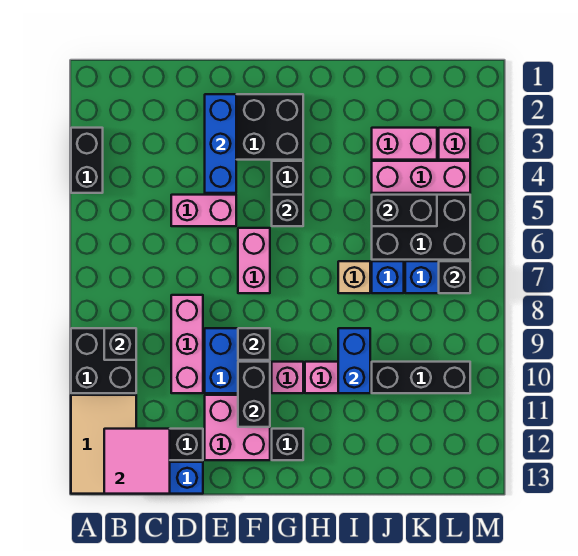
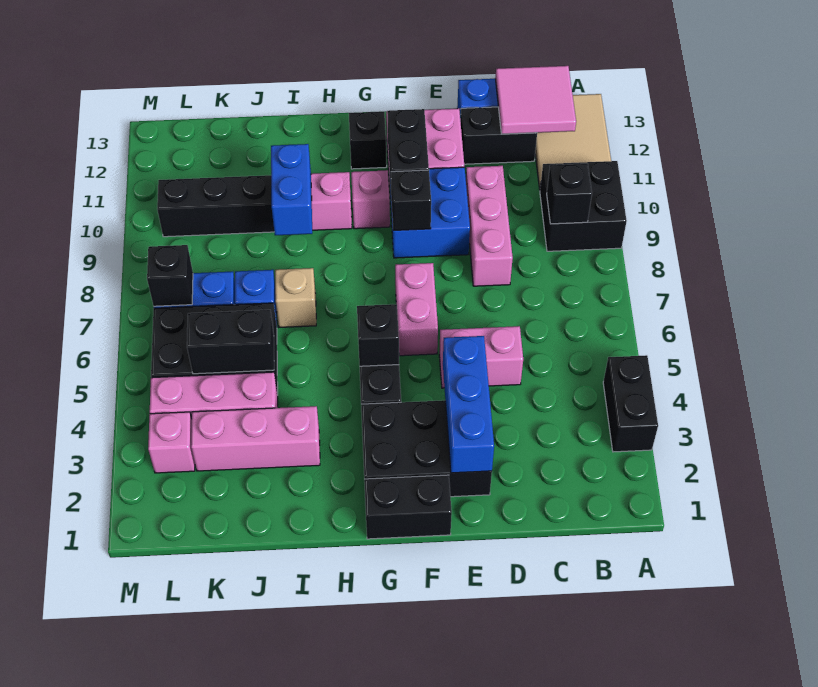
none -> black 1x2 brick [364,475,452,539]
pink 1x2 brick [372,128,437,160] -> pink 1x3 brick [191,406,320,471]

